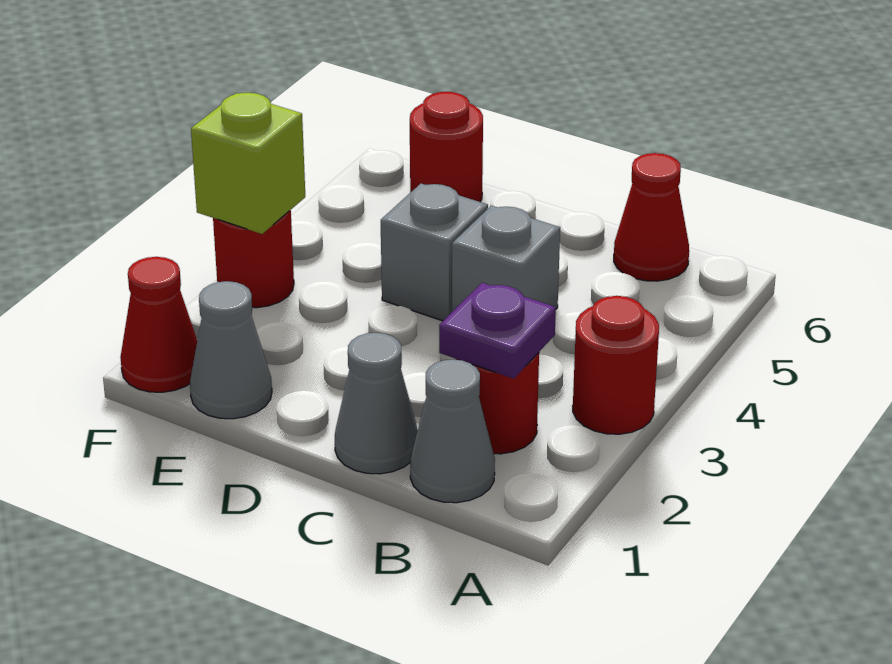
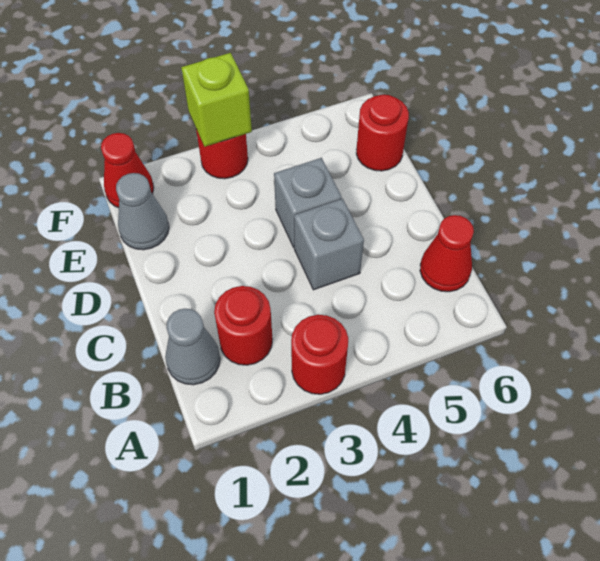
purple 1x1 plate [439,283,556,379] -> none
grey 1x1 cone [335,333,418,474] -> none

